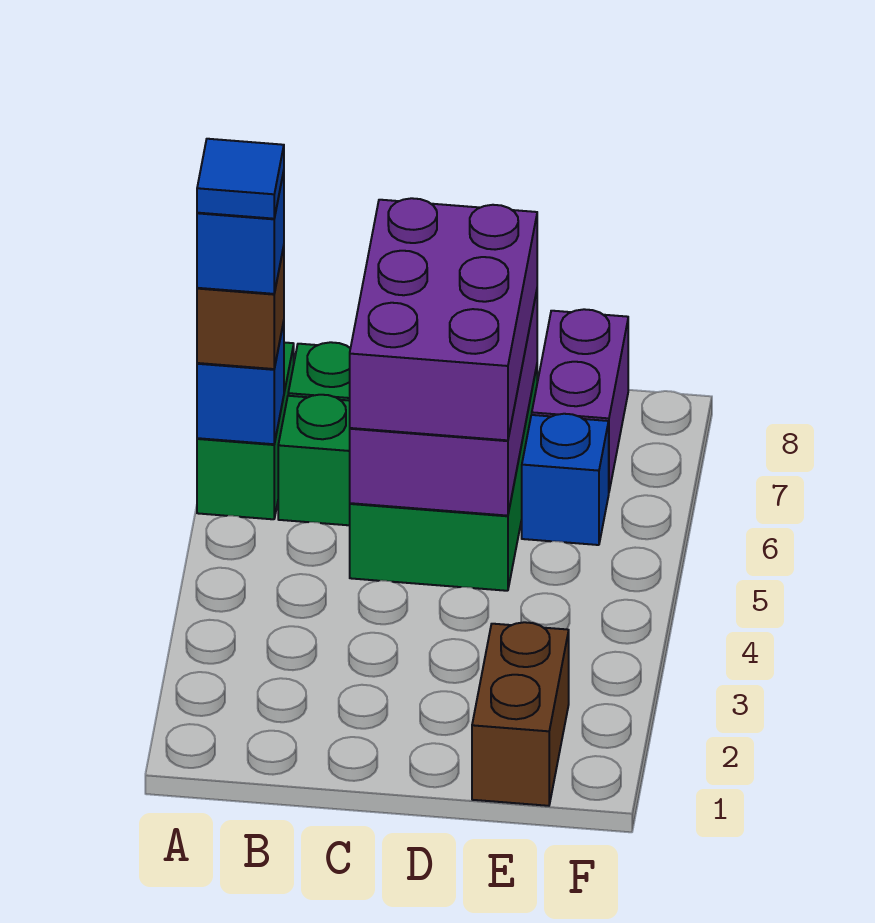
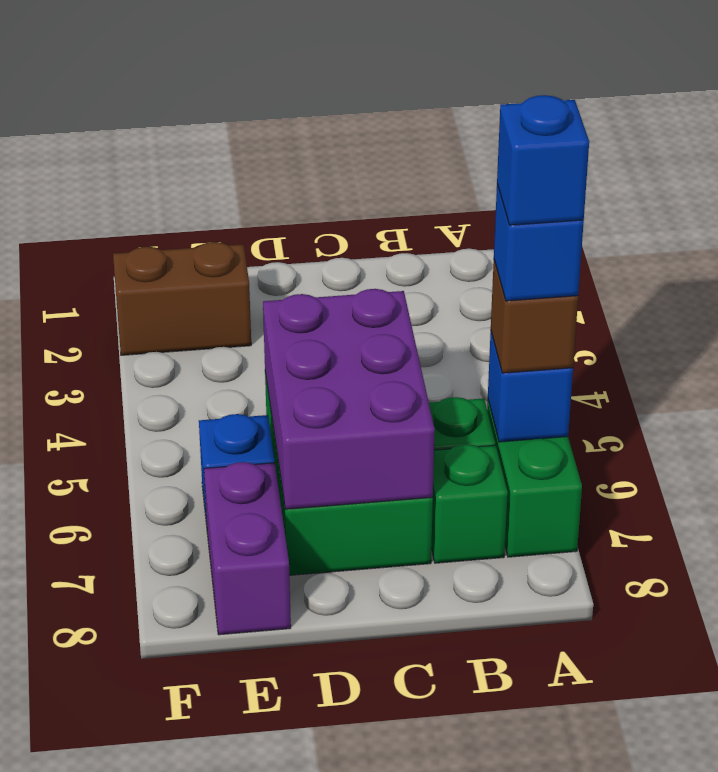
blue 1x1 tile [197,139,284,219] -> blue 1x1 brick [497,95,589,225]
purple 2x3 brick [350,198,537,440] -> none
brown 1x2 brick [472,622,569,806] -> brown 1x2 brick turned to [113,242,251,355]

